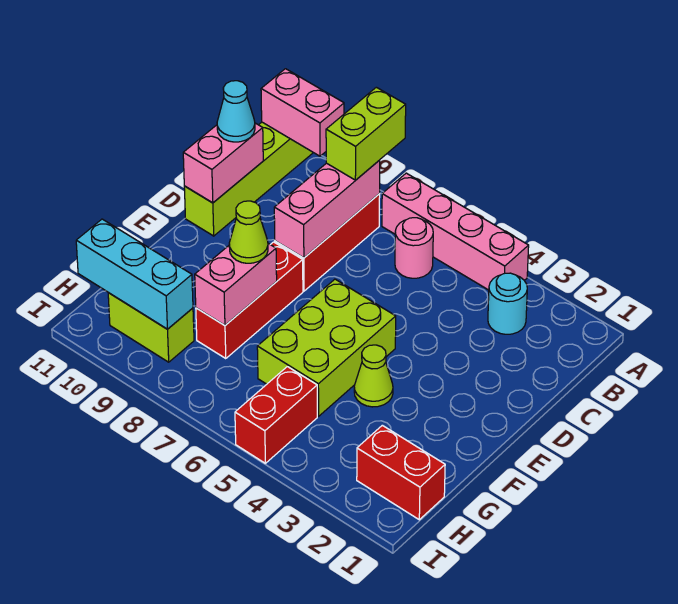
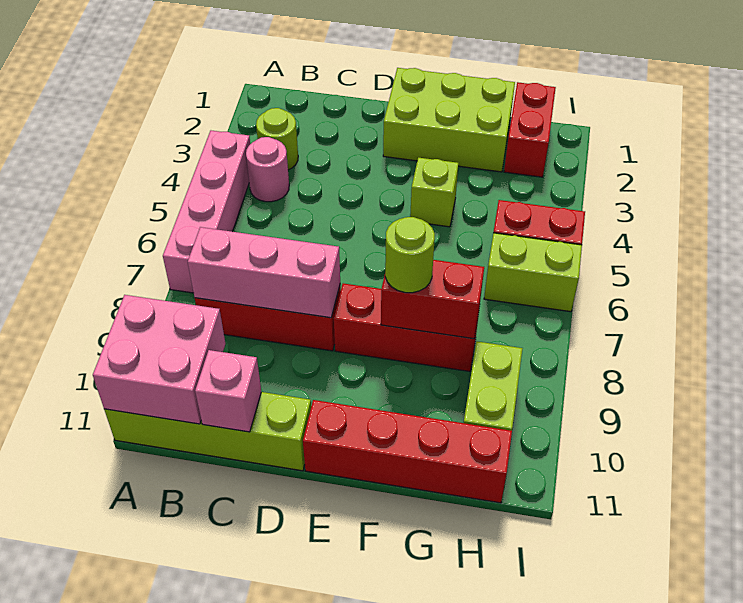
lime 1x2 brick [326,87,406,180] -> lime 1x2 brick moved to [484,233,582,312]
pink 1x2 brick [261,69,344,156] -> pink 2x2 brick [93,295,225,424]
cyan 1x1 round brick [488,273,527,334] -> lime 1x1 round brick [256,108,298,170]
pink 1x1 round brick [395,218,433,278] -> pink 1x1 round brick moved to [246,137,289,202]
pink 1x2 brick [183,123,263,203] -> pink 1x1 brick [195,350,261,432]
cyan 1x1 cone [217,81,255,142] -> none
lime 2x3 brick [257,279,396,416] -> lime 2x3 brick moved to [383,68,515,172]
none -> red 1x4 brick [303,400,512,503]
lime 1x1 cone [354,345,393,407] -> lime 1x1 brick [410,158,458,227]
pink 1x2 brick [195,243,277,325] -> red 1x2 brick [381,260,484,339]
lime 1x1 cone [229,201,268,263] -> lime 1x1 round brick [385,217,435,293]
cyan 1x3 brick [76,219,193,329] -> none

